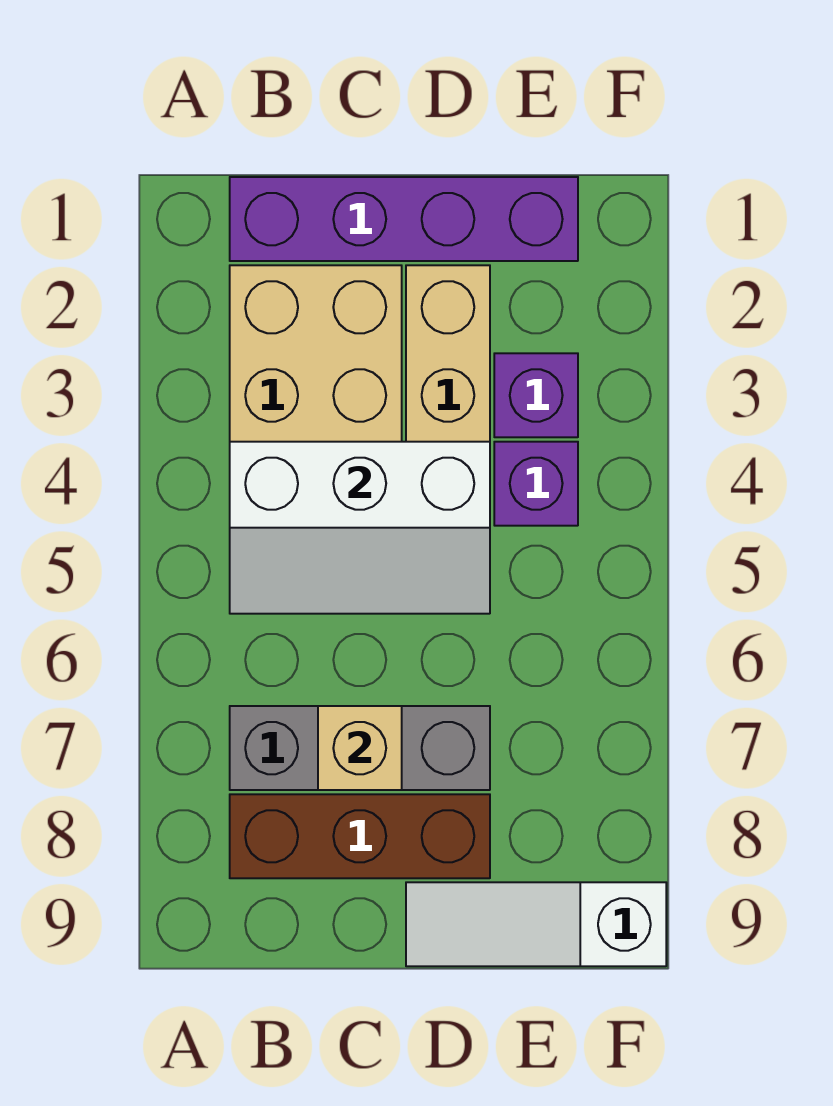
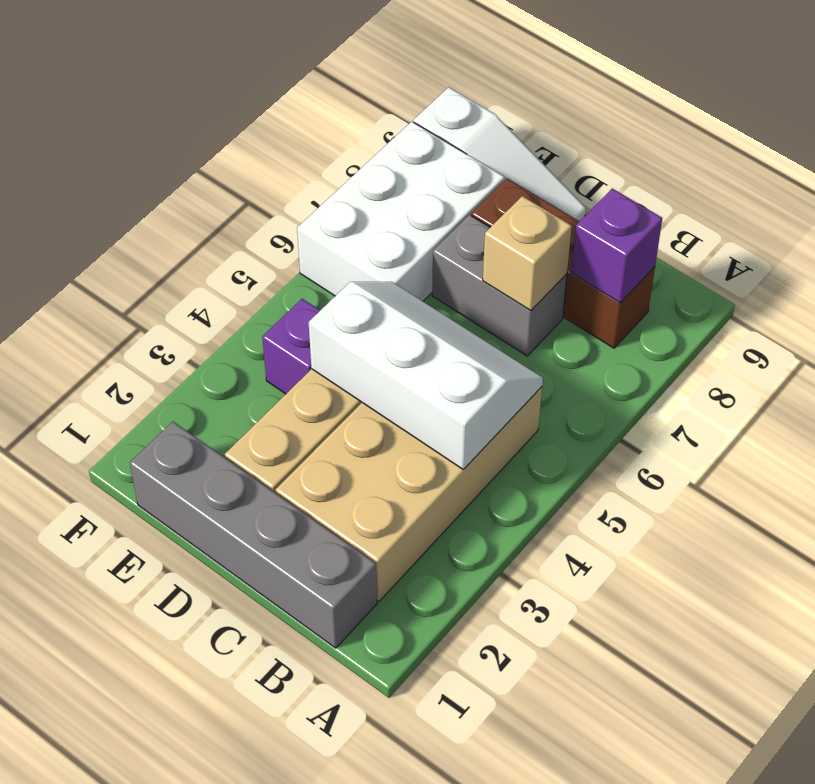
purple 1x4 brick [230,177,578,261] -> grey 1x4 brick [130,422,377,648]
grey 1x3 brick [230,706,490,790] -> grey 1x2 brick [432,215,567,356]
purple 1x1 brick [494,353,578,437] -> purple 1x1 brick moved to [571,188,662,303]
none -> white 2x3 brick [297,122,505,301]

